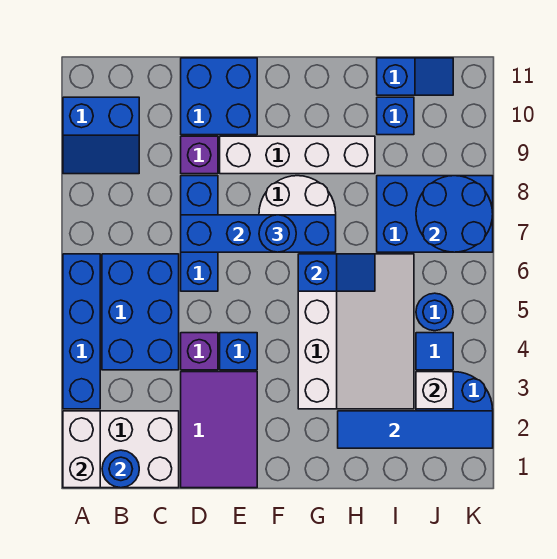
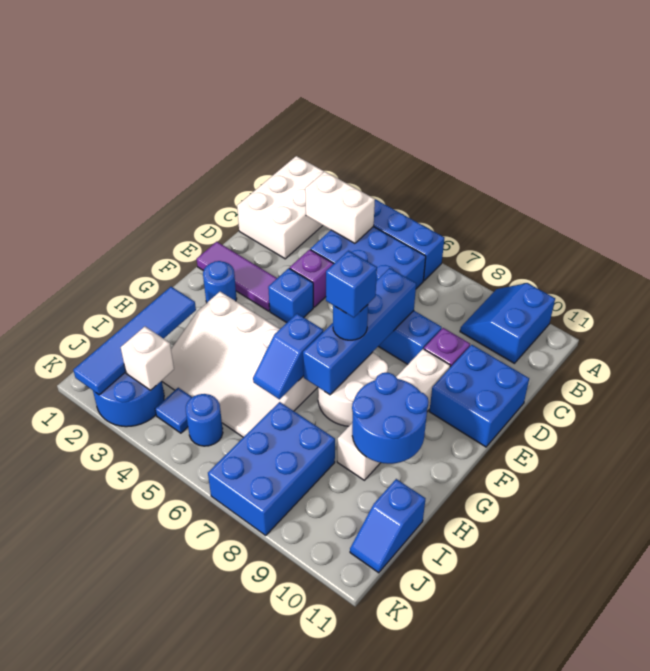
white 1x2 brick [63,411,100,488] -> white 1x2 brick moved to [305,172,375,243]
blue 1x1 round brick [102,450,139,488] -> blue 1x1 round brick moved to [203,261,237,302]
purple 2x3 tile [181,372,257,488] -> purple 1x3 tile [197,242,277,311]
blue 1x1 brick [377,97,414,135] -> blue 1x1 brick moved to [326,251,377,318]
blue 2x2 round brick [416,176,493,252] -> blue 2x2 round brick moved to [352,373,429,464]

